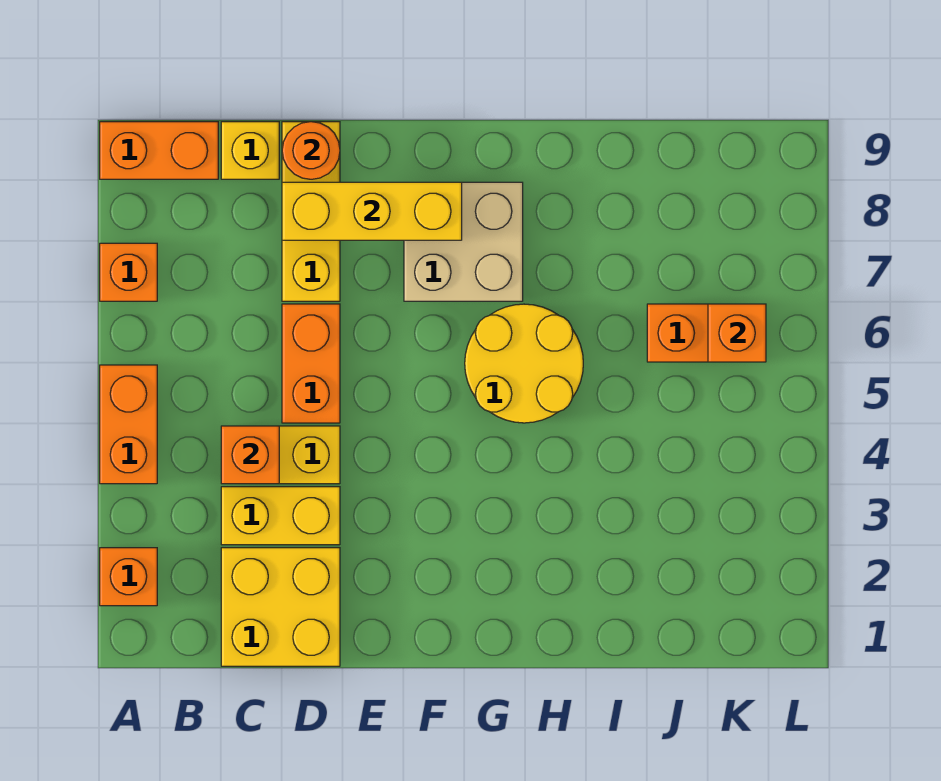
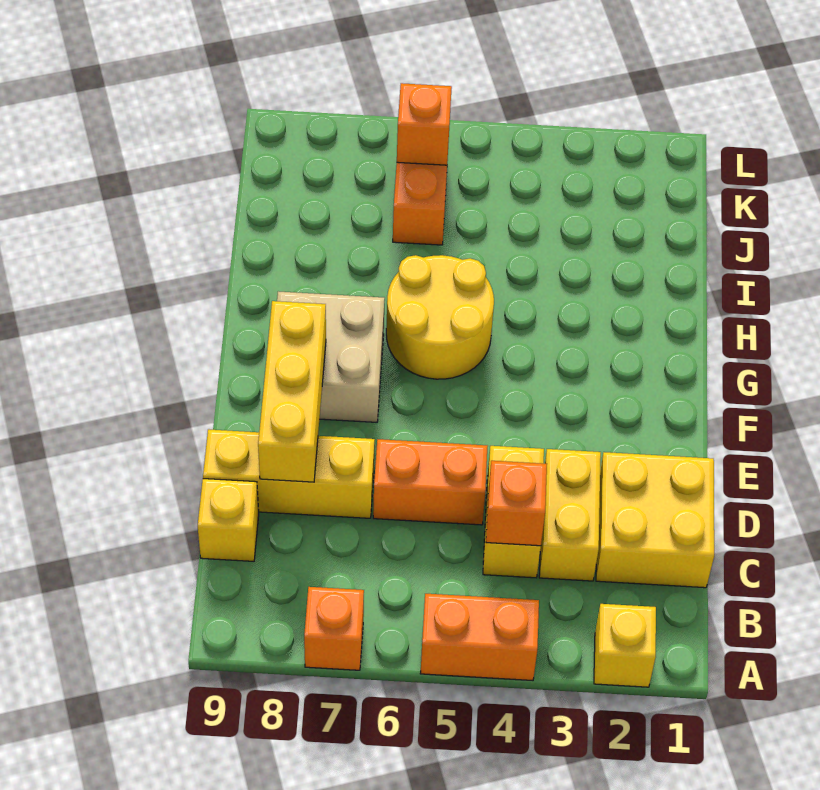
orange 1x1 brick [100,548,157,606] -> yellow 1x1 brick [594,604,656,687]
orange 1x2 brick [100,122,218,179] -> none
orange 1x1 round brick [282,122,340,179] -> none

